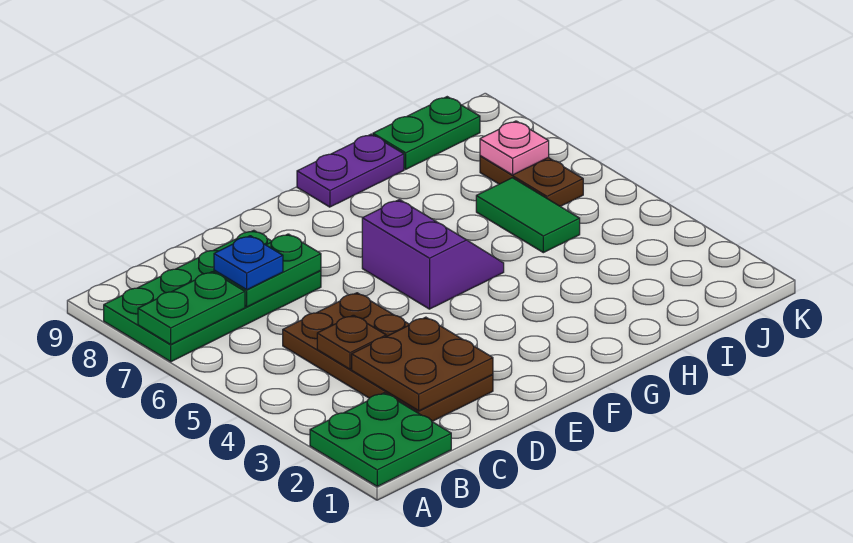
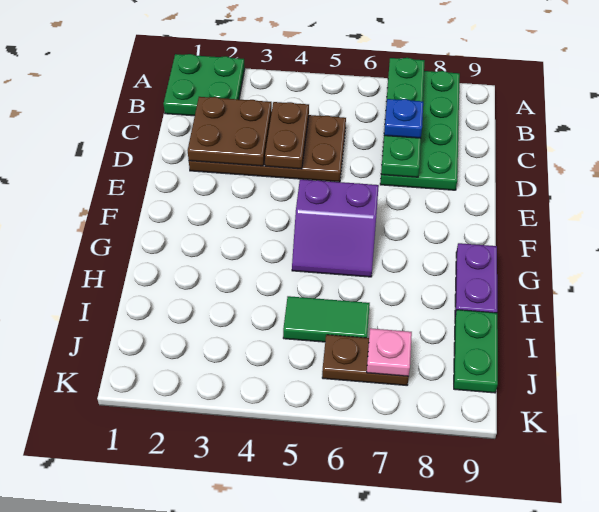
brown 1x1 plate [317,315,386,369] -> brown 1x2 plate [265,102,309,169]

